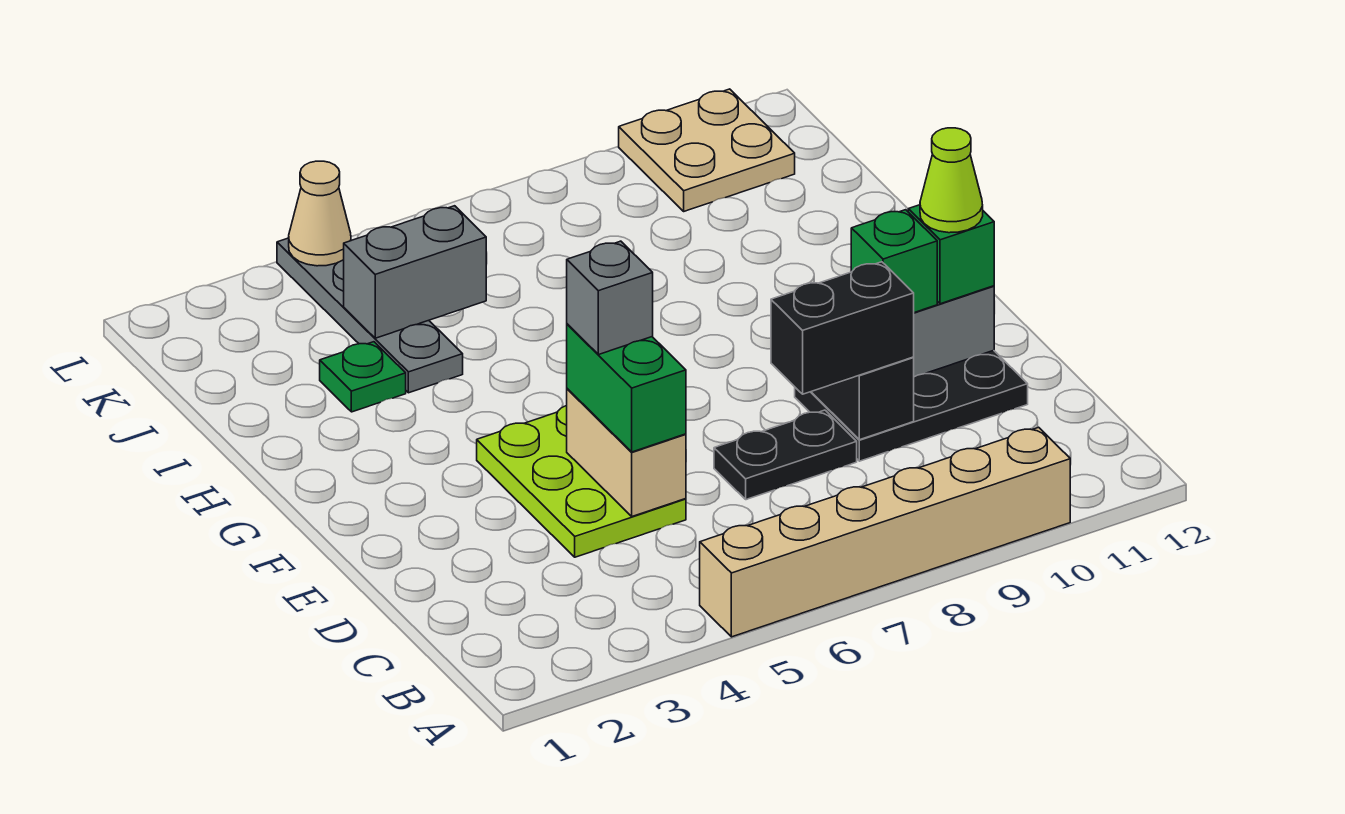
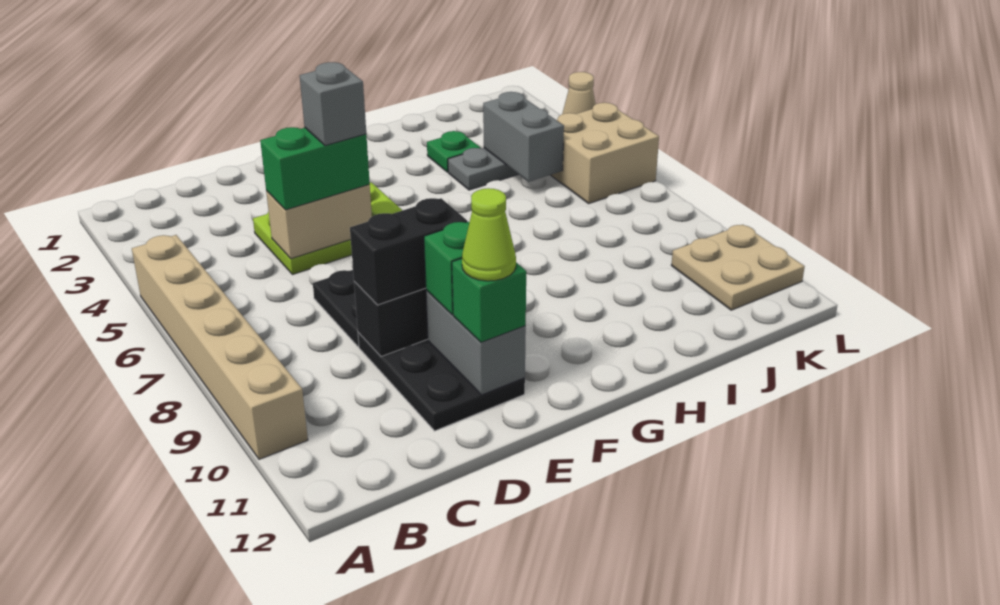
black 1x2 brick [771,262,914,394] -> black 1x2 brick turned to [350,198,467,305]
none -> tan 2x2 brick [551,103,659,204]

